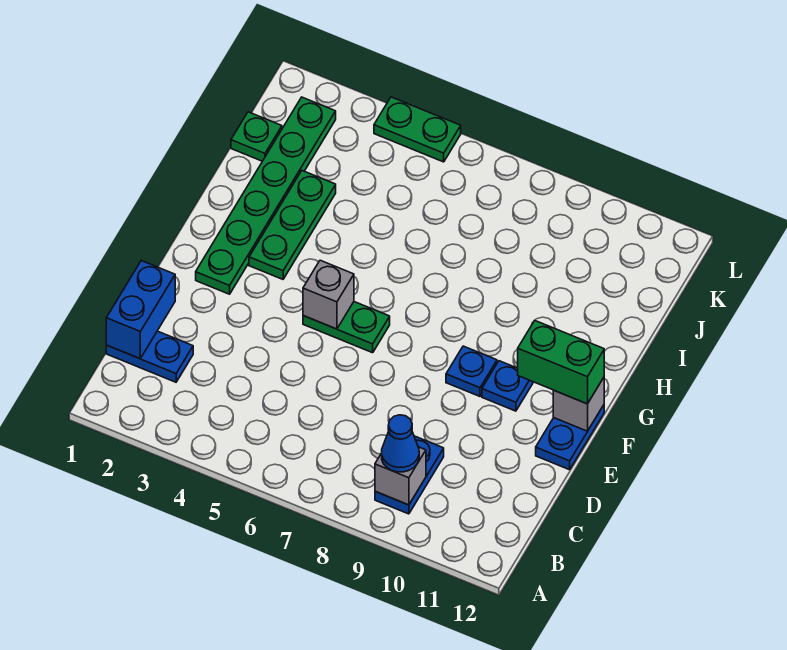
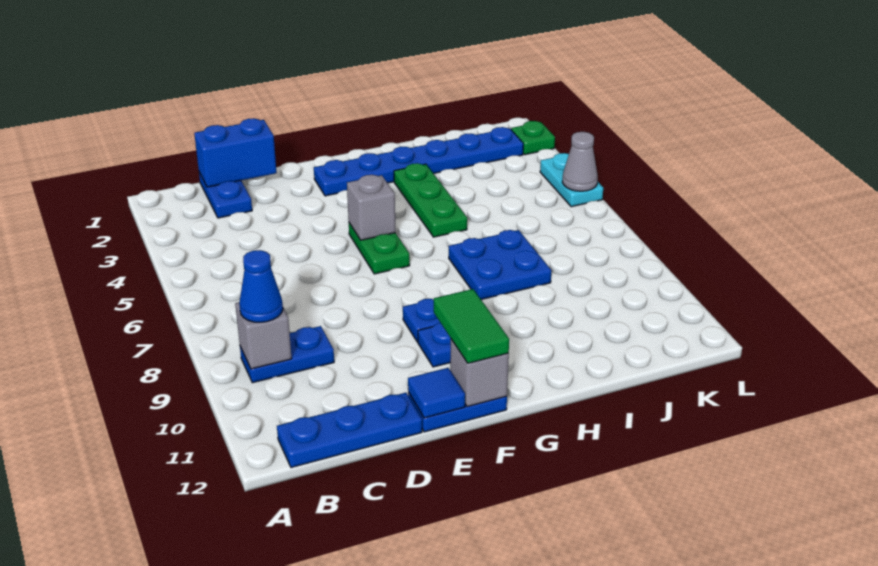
none -> blue 1x3 plate [277,393,422,468]
none -> blue 1x1 tile [408,368,465,418]
green 1x6 plate [196,97,336,294] -> blue 1x6 plate [314,127,523,196]
green 1x2 brick [518,321,604,404] -> green 1x2 tile [434,289,509,363]
green 1x3 plate [249,171,336,279] -> green 1x3 plate turned to [394,163,467,237]
none -> blue 2x2 plate [449,230,551,300]
green 1x1 plate [231,112,282,161] -> green 1x1 plate moved to [511,121,555,155]
green 1x2 plate [374,97,461,162] -> cyan 1x2 plate [540,153,603,207]
none -> grey 1x1 cone [562,132,598,191]

